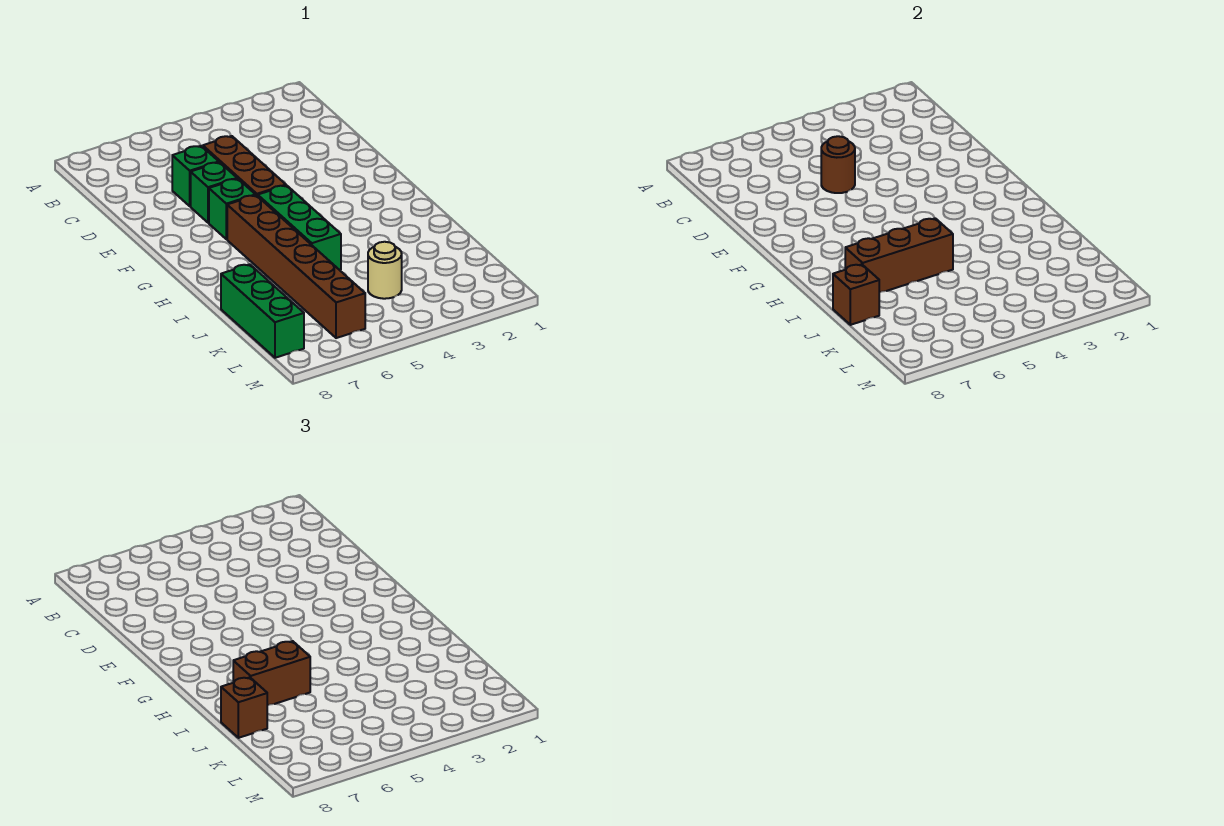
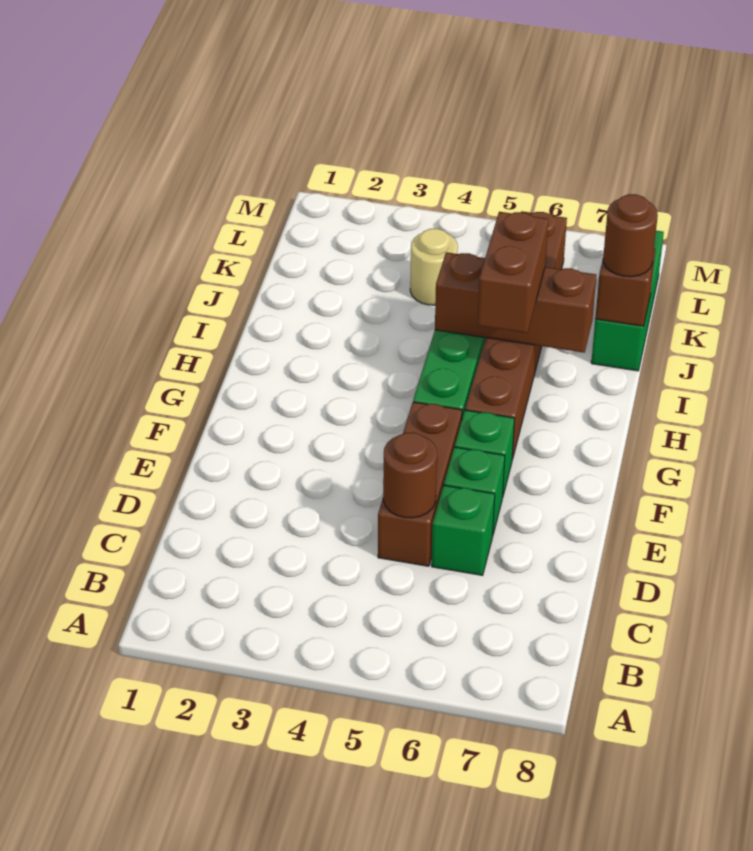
brown 1x2 brick [233,641,310,706] -> brown 1x2 brick turned to [477,212,548,333]
brown 1x1 brick [221,677,267,738] -> brown 1x1 round brick [603,194,658,277]

